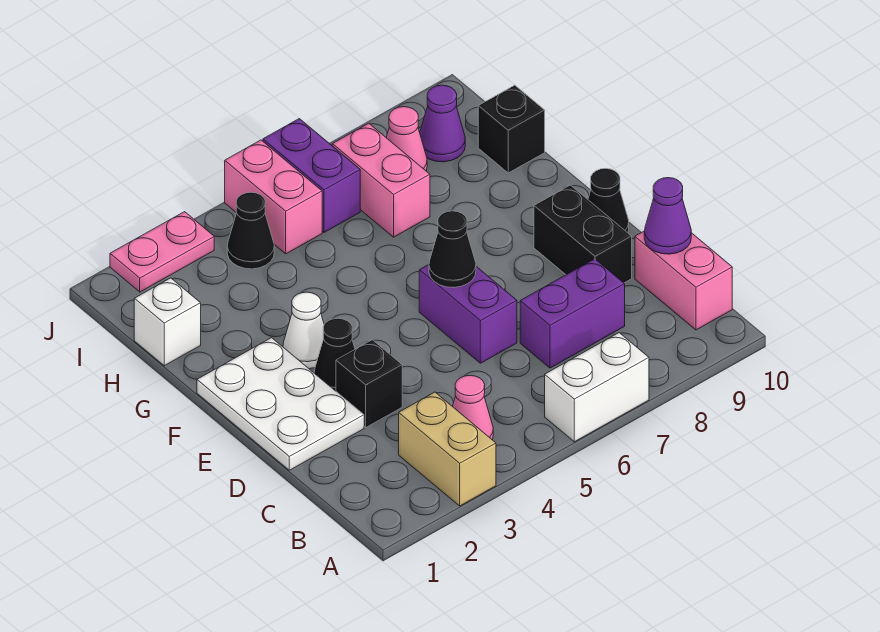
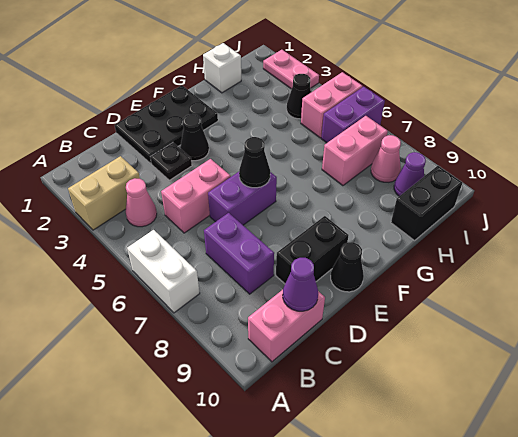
none -> pink 1x2 brick [161,159,231,233]
white 2x3 plate [197,338,364,470] -> black 2x3 plate [115,85,218,163]
black 1x1 brick [336,340,402,427] -> black 1x1 plate [150,143,192,180]
white 1x1 cone [283,292,324,369] -> none
black 1x1 brick [478,85,545,173] -> black 1x2 brick [391,166,462,240]

